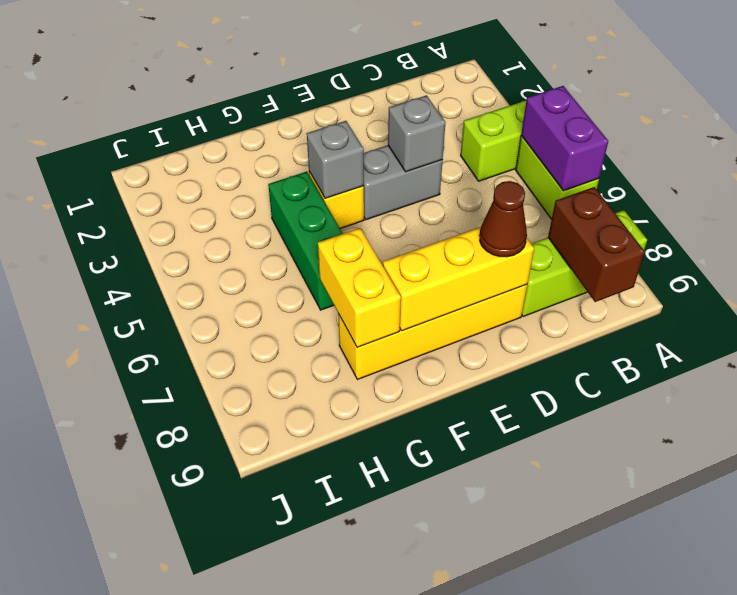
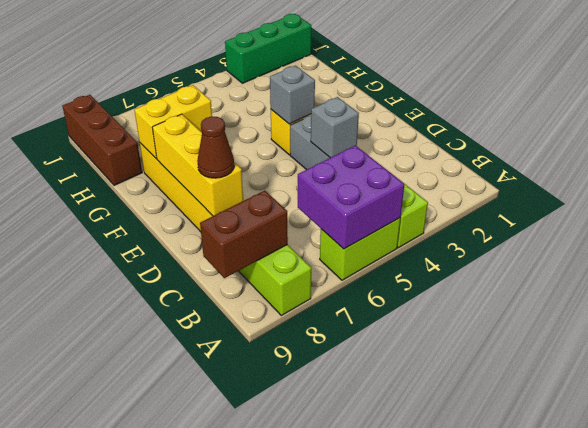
purple 1x2 brick [521,86,608,191] -> purple 2x2 brick [298,146,404,249]
green 1x3 brick [268,172,343,310] -> green 1x3 brick moved to [225,14,312,83]
none -> brown 1x3 brick [62,95,142,185]

